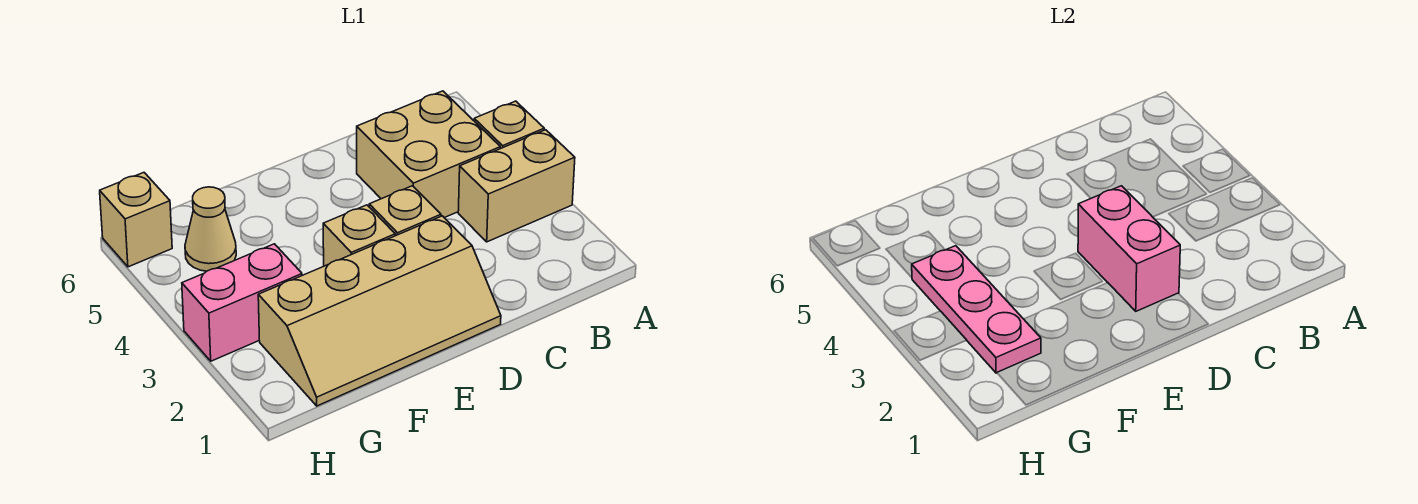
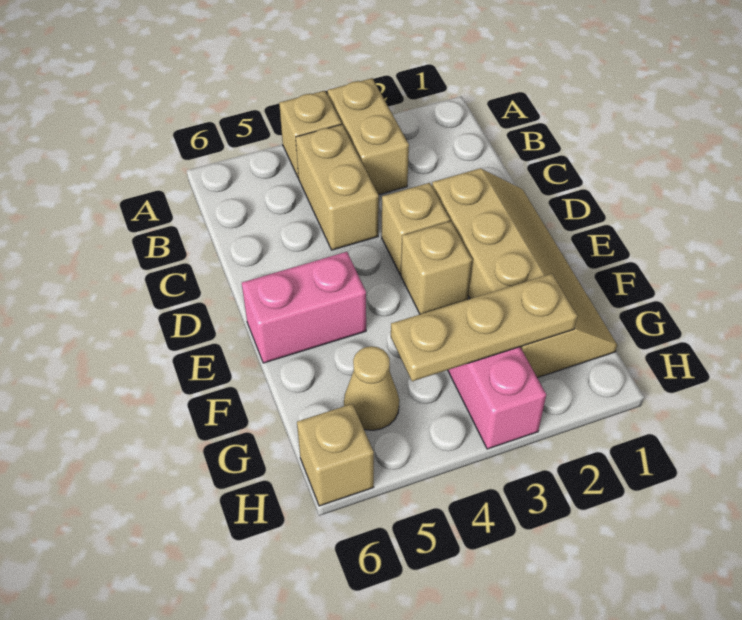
tan 2x2 brick [357,91,500,218] -> tan 1x2 brick [296,125,379,250]
pink 1x2 brick [1078,186,1180,311] -> pink 1x2 brick moved to [242,252,366,363]
pink 1x3 plate [912,246,1041,373] -> tan 1x3 plate [391,274,577,381]

